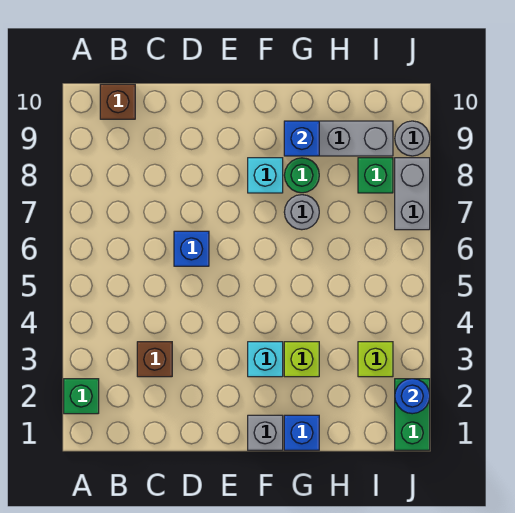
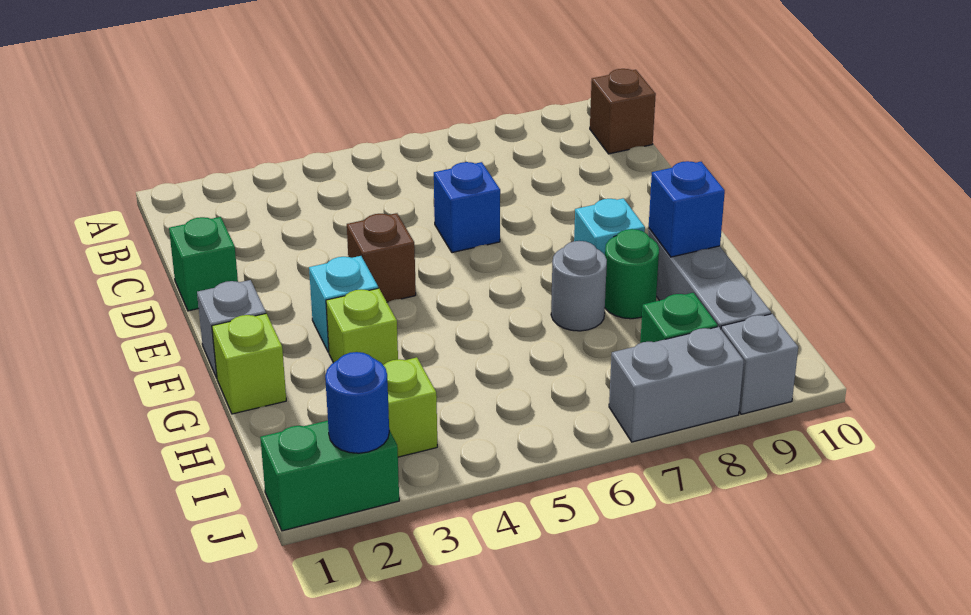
green 1x1 brick [64,379,99,414] -> green 1x1 brick moved to [169,217,238,311]
brown 1x1 brick [137,342,172,377] -> brown 1x1 brick moved to [347,213,416,302]
blue 1x1 brick [284,415,319,450] -> lime 1x1 brick [212,314,286,414]
grey 1x1 round brick [395,121,430,156] -> grey 1x1 brick [721,314,798,414]

